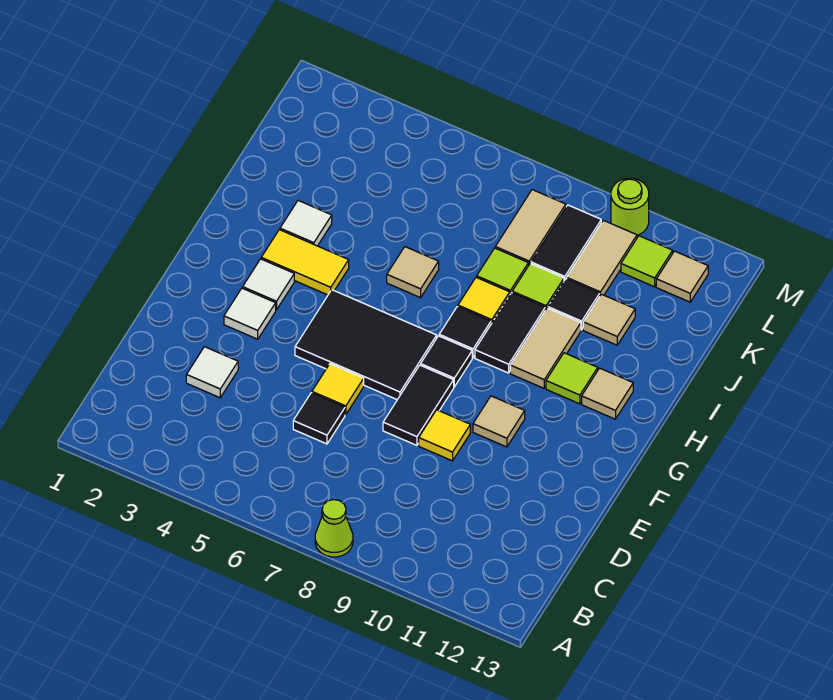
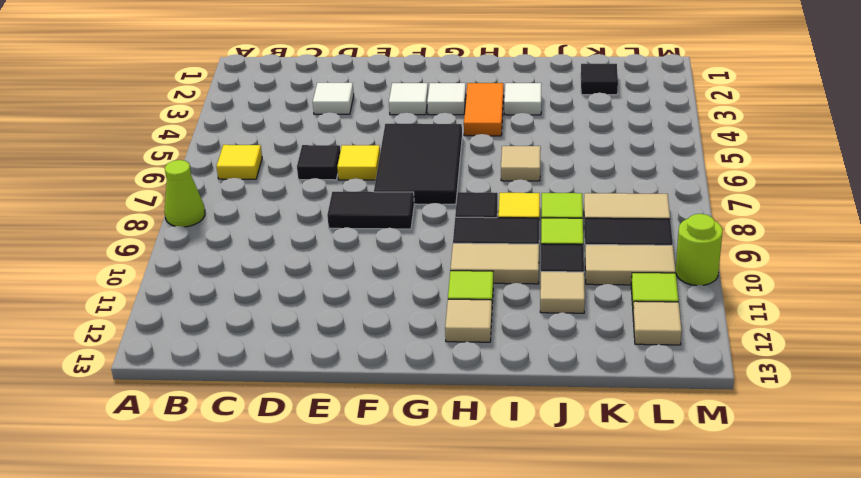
yellow 1x1 tile [419,410,470,461] -> yellow 1x1 tile moved to [216,145,262,179]
tan 1x1 tile [473,396,525,447] -> none
black 1x1 tile [421,336,472,387] -> black 1x1 tile moved to [581,64,618,95]
yellow 1x2 tile [261,230,349,295] -> orange 1x2 tile [464,83,504,136]

